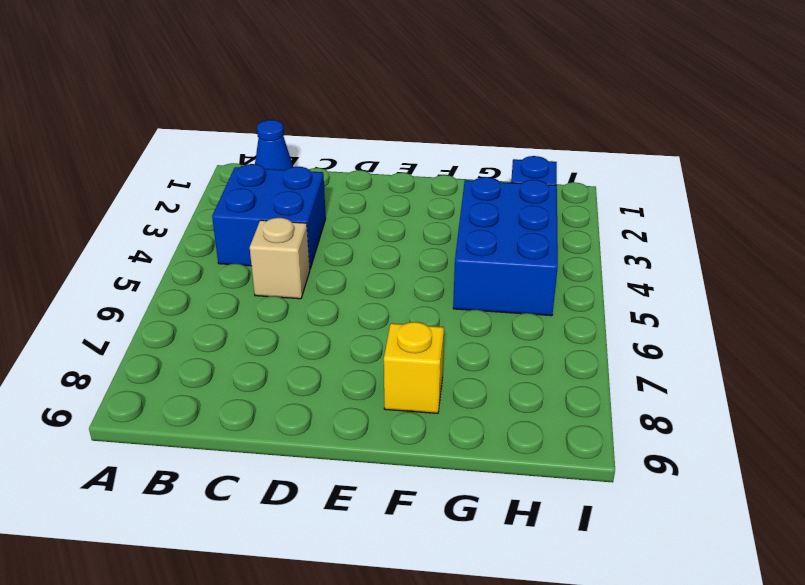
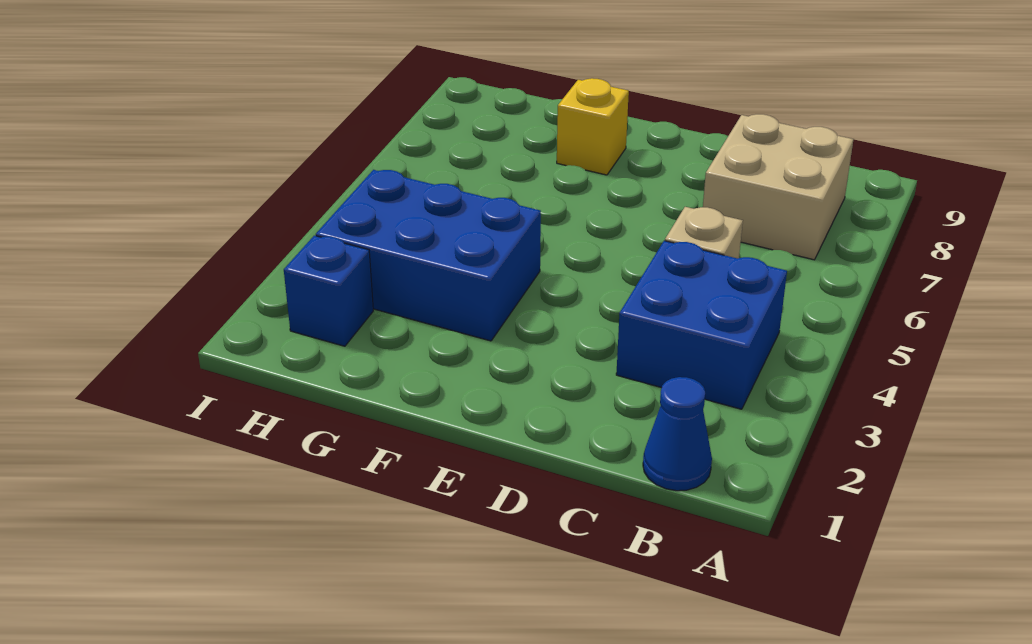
none -> tan 2x2 brick [703,114,853,260]
blue 2x3 brick [453,177,558,316] -> blue 2x3 brick turned to [316,170,541,341]

